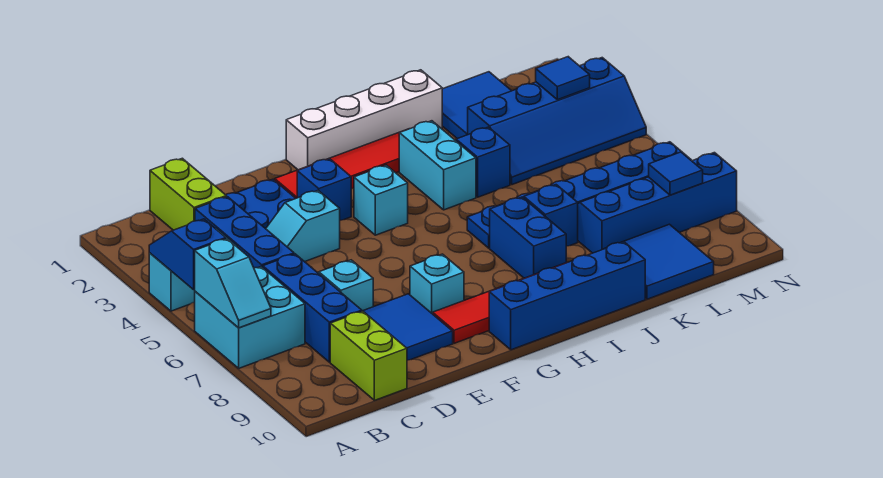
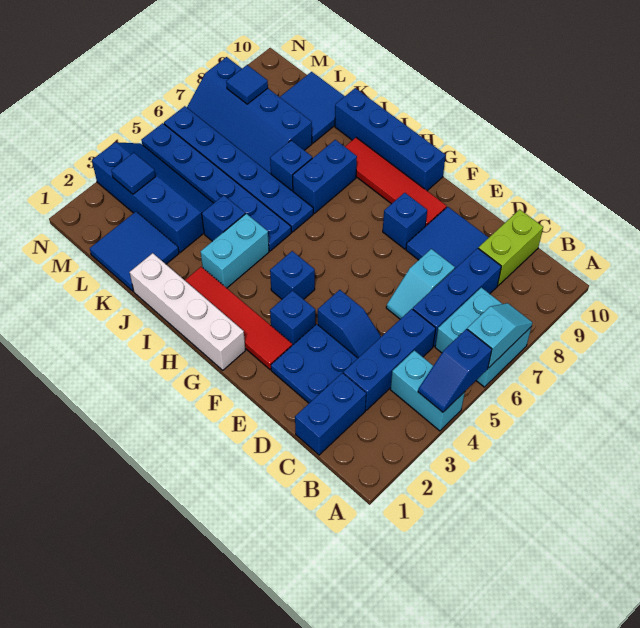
lime 1x2 brick [150,158,226,230] -> blue 1x2 brick [295,373,366,455]
cyan 1x2 slope [266,191,340,262] -> blue 1x2 slope [318,290,381,358]
cyan 1x1 brick [410,254,464,314] -> blue 1x1 brick [383,193,427,249]
cyan 1x1 brick [354,165,408,235] -> blue 1x1 brick [270,251,315,299]
none -> blue 1x6 plate [141,123,291,251]

